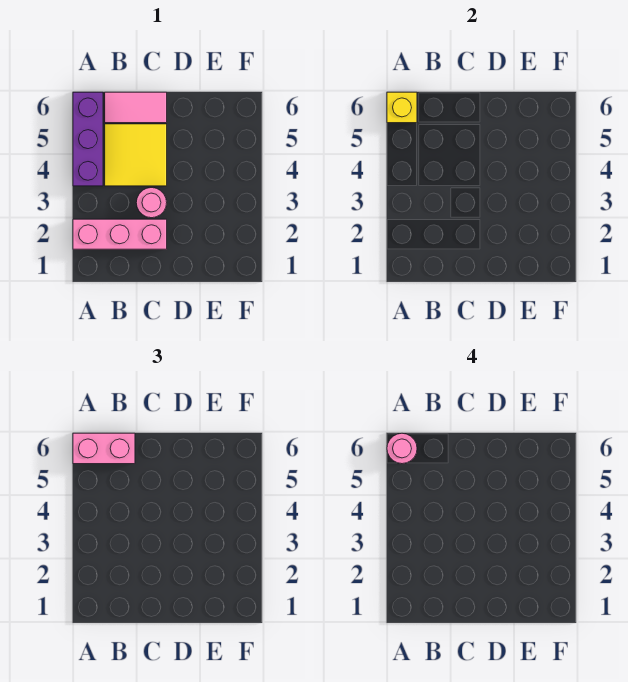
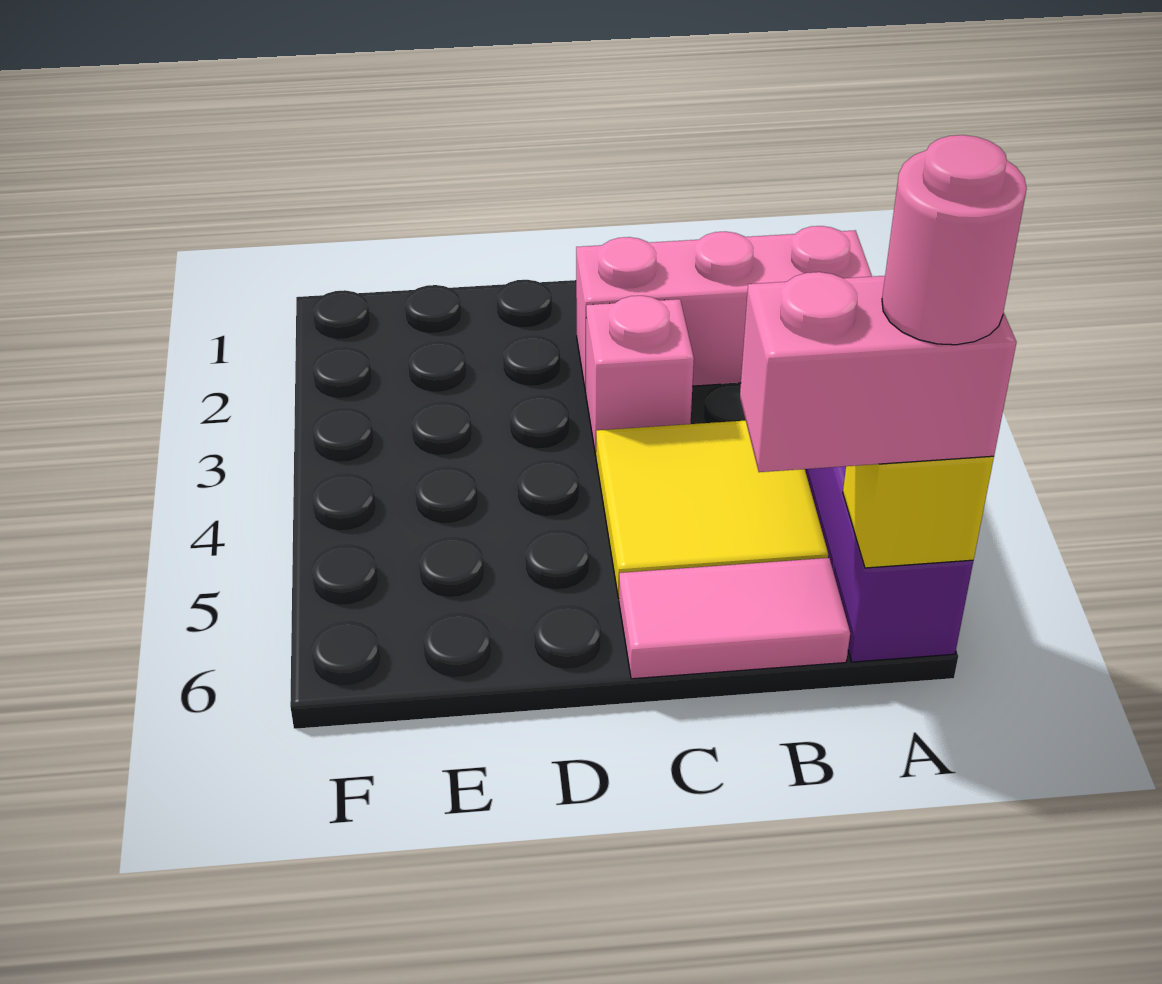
pink 1x1 round brick [136,188,167,218] -> pink 1x1 brick [586,296,694,455]

